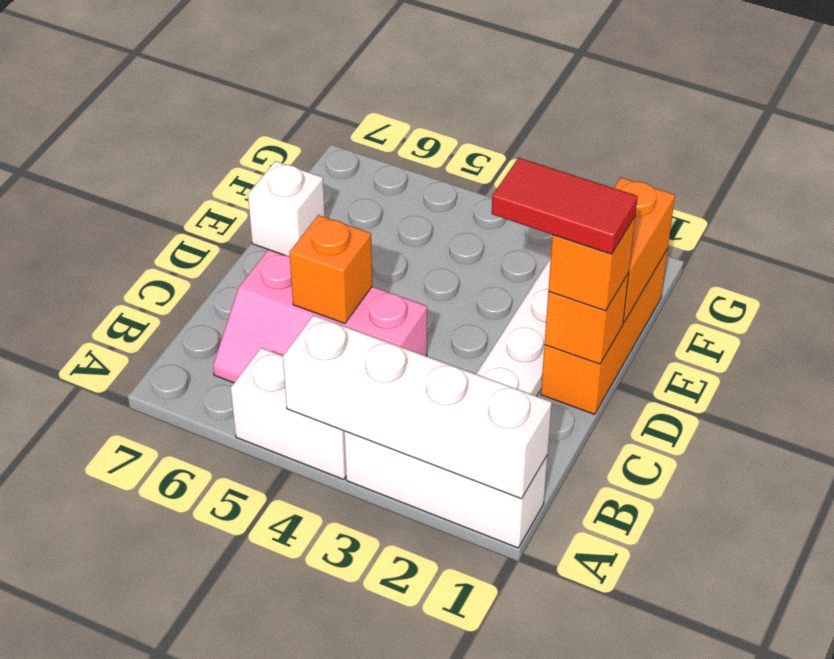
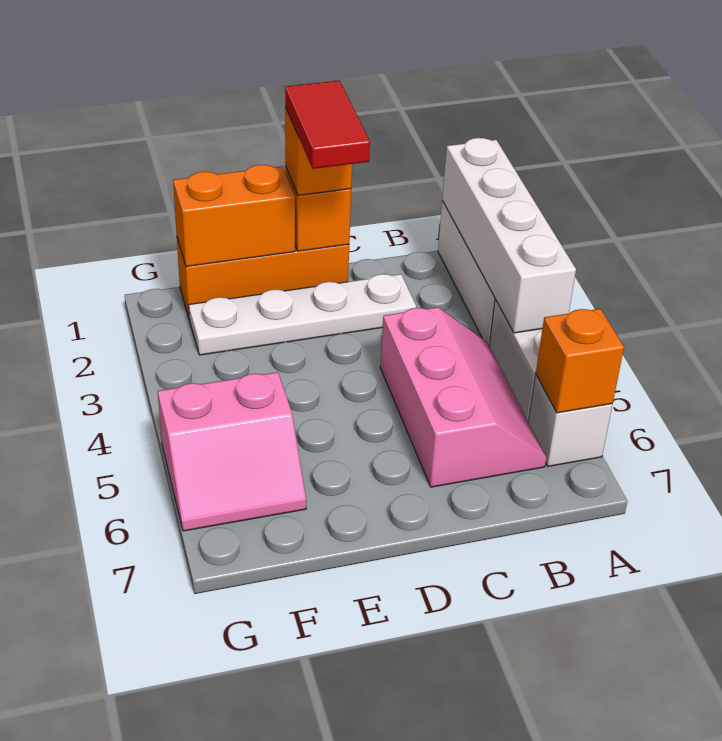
orange 1x1 brick [289,215,372,323] -> orange 1x1 brick moved to [536,309,624,413]
white 1x1 brick [248,161,325,257] -> white 1x1 brick moved to [528,375,613,466]
none -> pink 2x2 slope [158,372,306,531]

